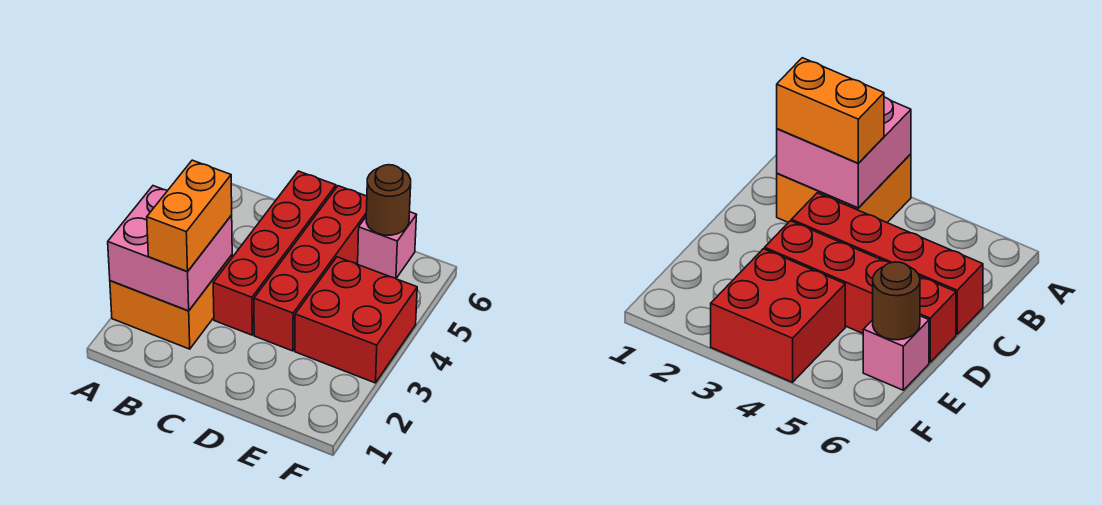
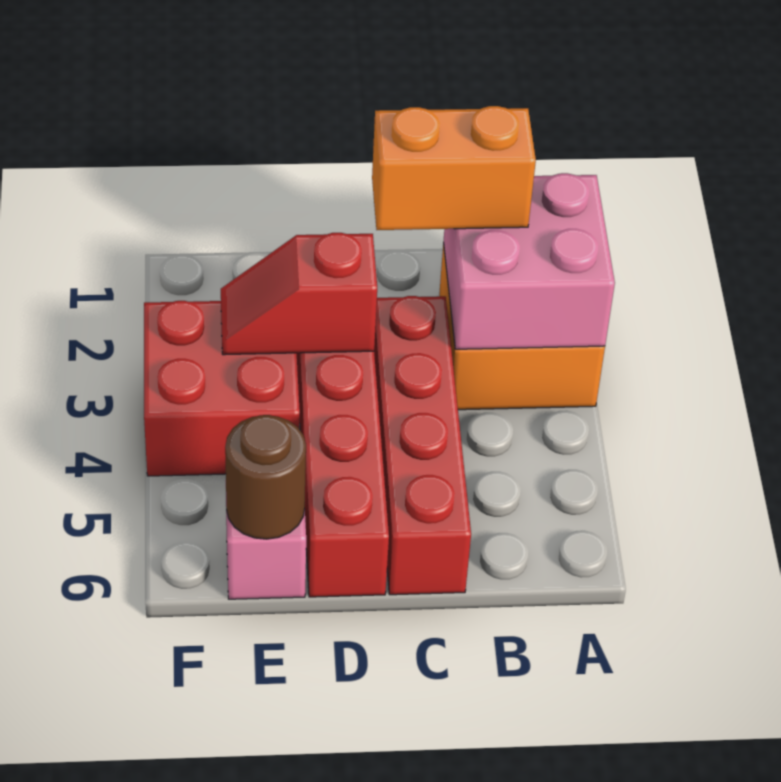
orange 1x2 brick [147,160,232,272] -> orange 1x2 brick turned to [372,106,536,230]
none -> red 1x2 slope [221,233,377,355]

